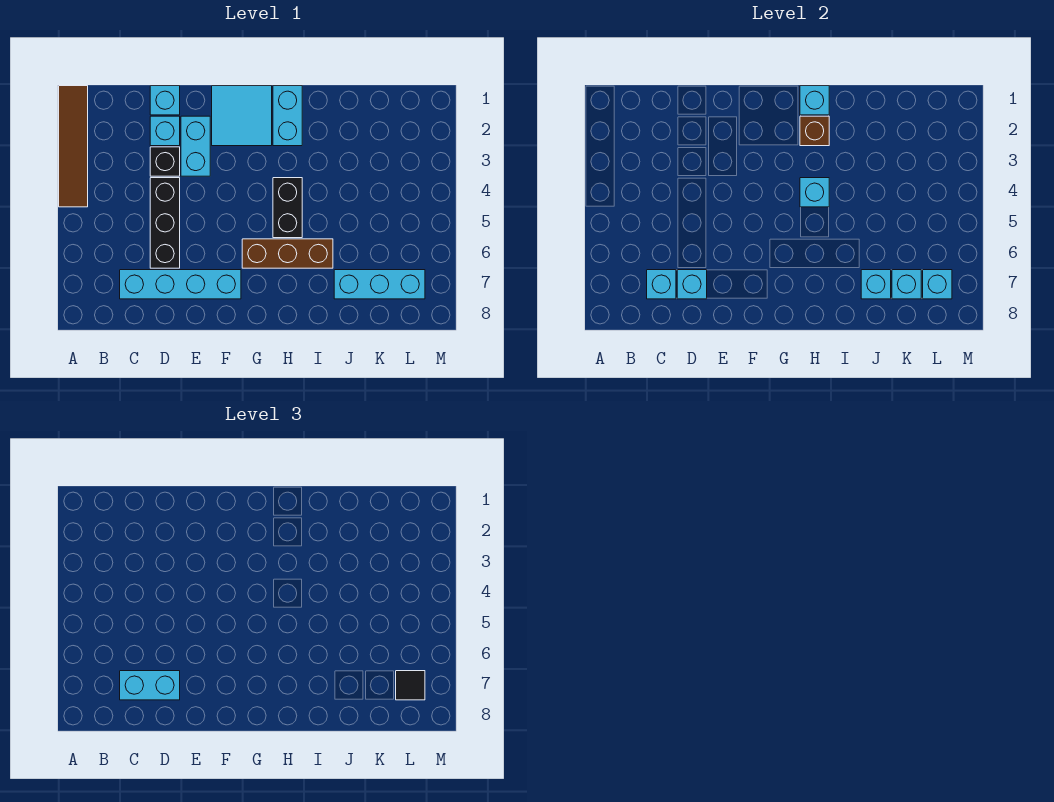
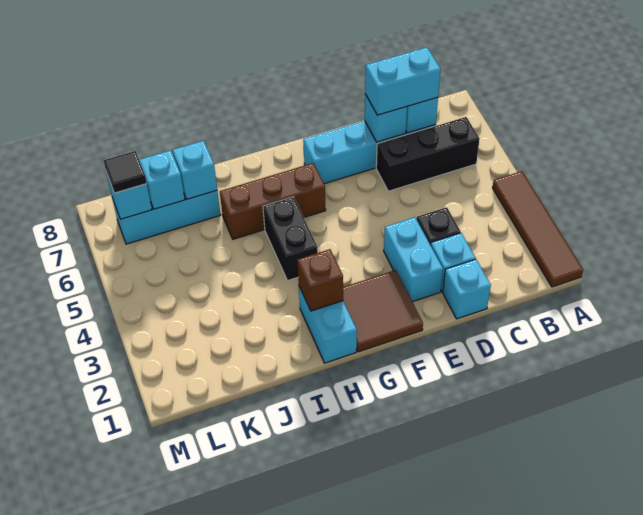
black 1x3 brick [150,178,180,268] -> black 1x3 brick turned to [376,117,480,191]
cyan 2x2 tile [212,86,272,146] -> brown 2x2 tile [343,270,423,352]
cyan 1x1 brick [800,86,829,115] -> none
cyan 1x1 brick [800,178,829,207] -> none

